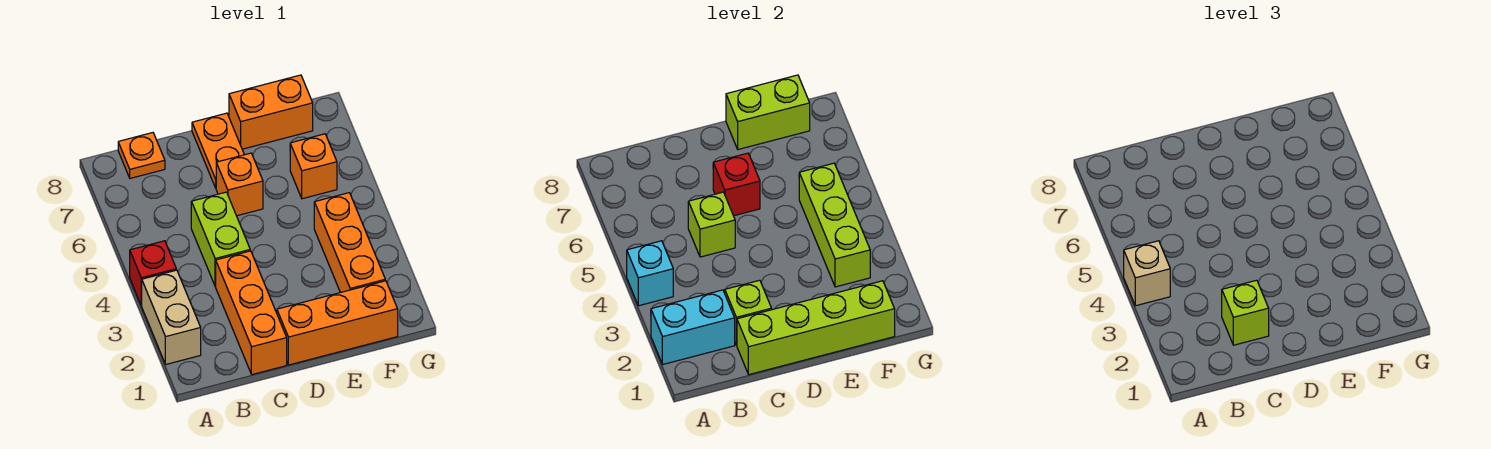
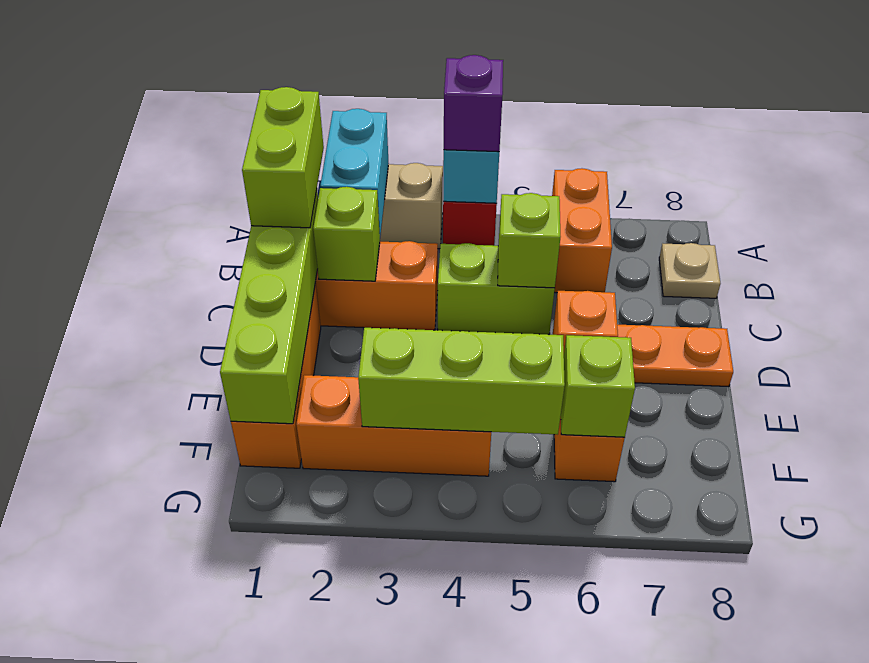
tan 1x1 brick [1124,241,1170,306] -> purple 1x1 brick [444,55,503,152]
orange 1x1 plate [118,133,165,178] -> tan 1x1 plate [659,243,720,298]
lime 1x1 brick [1222,280,1269,345] -> lime 1x1 brick moved to [561,335,635,437]
red 1x1 brick [713,153,760,216] -> none
orange 1x2 brick [229,75,313,149] -> orange 1x2 brick moved to [552,168,612,293]
lime 1x2 brick [726,75,810,149] -> lime 1x2 brick moved to [242,87,324,228]

